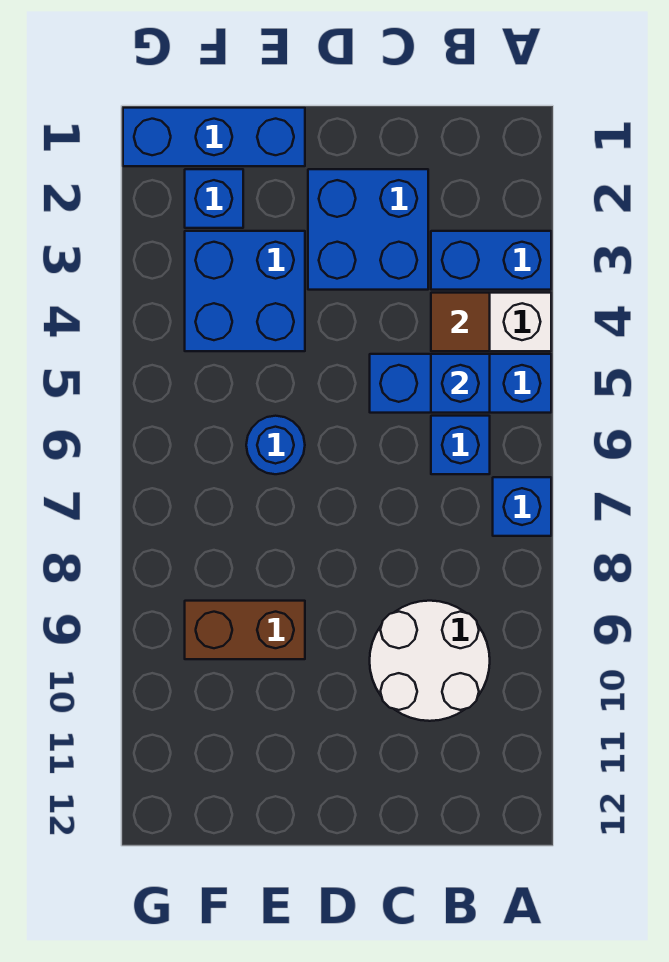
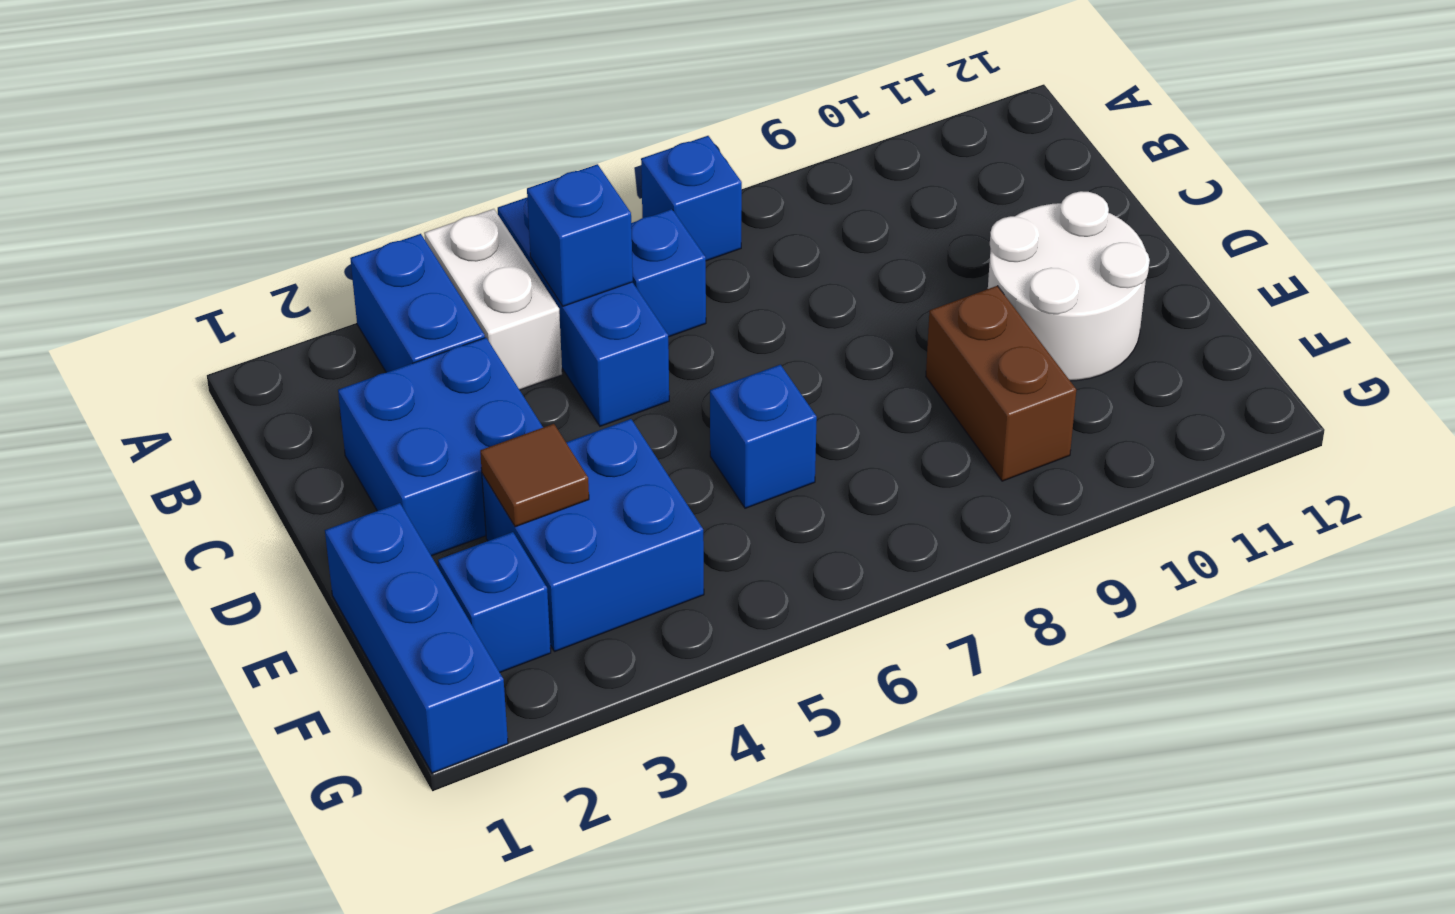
brown 1x1 tile [431,293,490,351] -> brown 1x1 tile moved to [480,424,589,527]
white 2x2 round brick [370,601,490,721] -> white 2x2 round brick moved to [988,191,1150,381]
blue 1x1 round brick [246,416,305,474] -> blue 1x1 brick [710,365,817,508]

